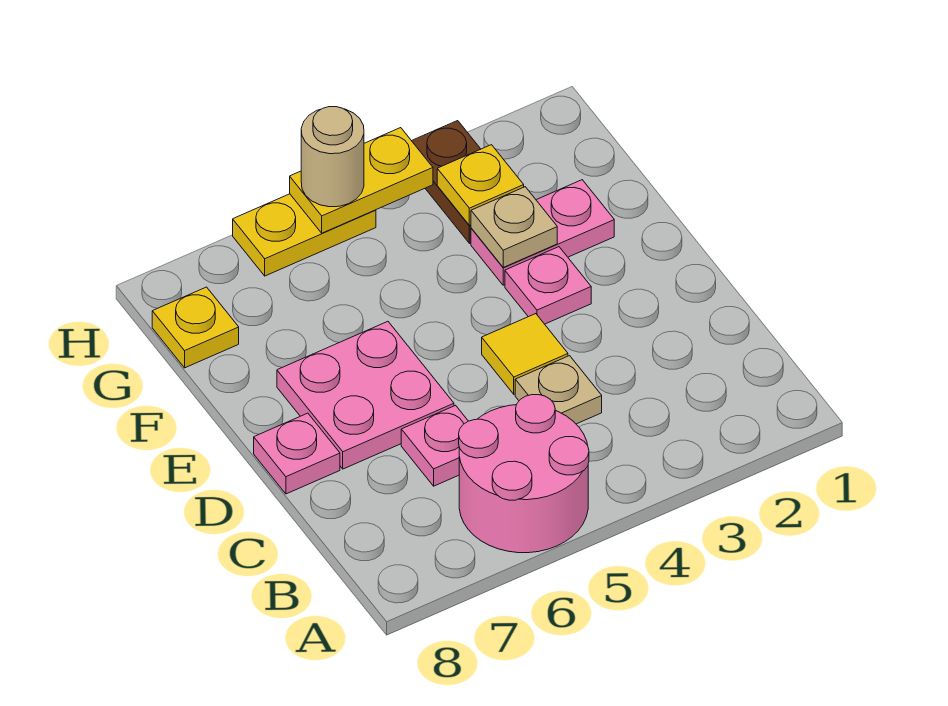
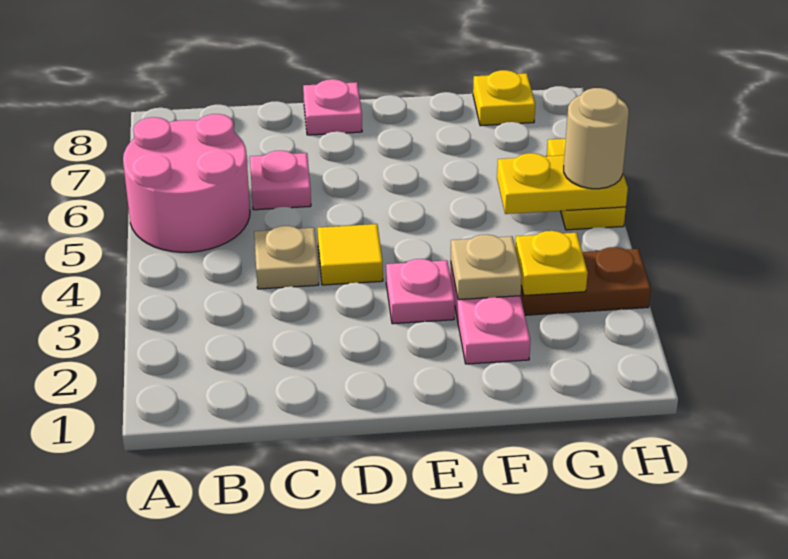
pink 2x2 plate [277,322,454,469] -> none
yellow 1x2 plate [290,128,433,233] -> yellow 1x2 plate turned to [497,153,628,214]

